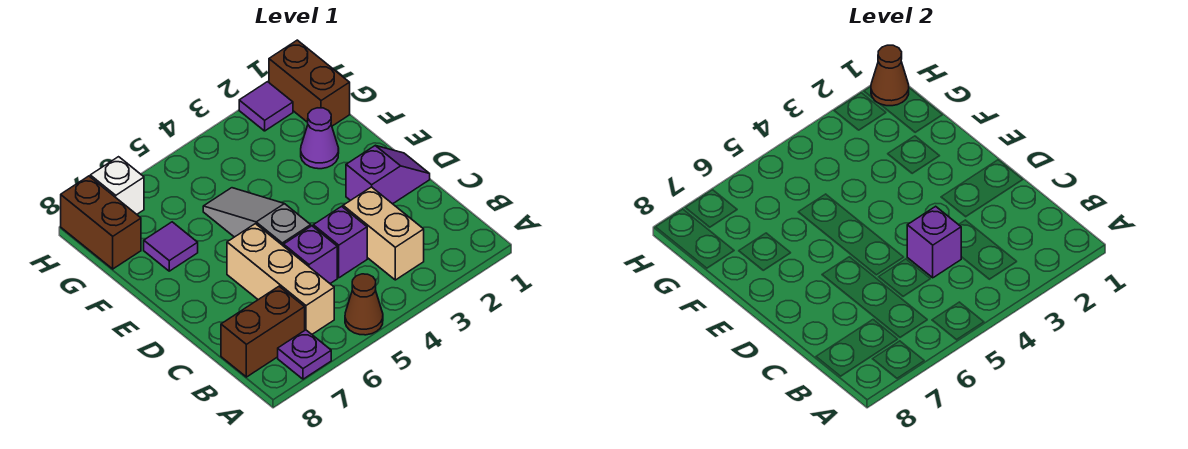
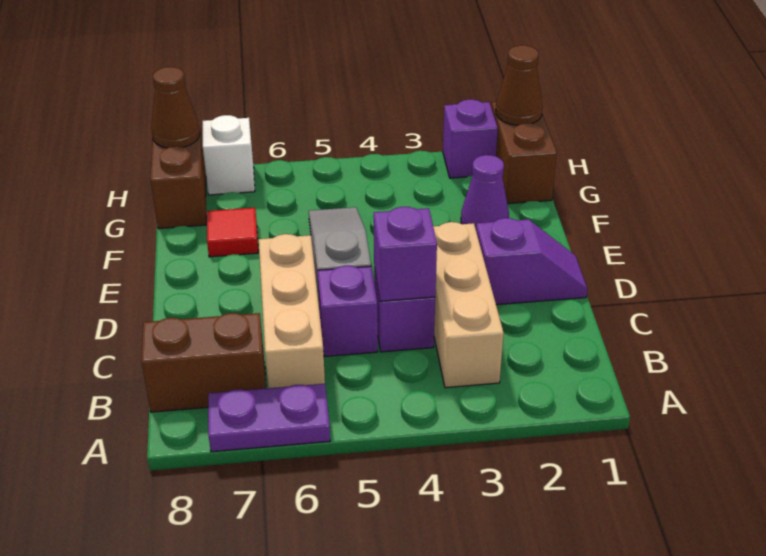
brown 1x1 cone [345,274,383,335] -> brown 1x1 cone moved to [151,67,200,148]
purple 1x1 plate [278,330,331,379] -> purple 1x2 plate [208,384,330,452]
tan 1x2 brick [343,187,424,280] -> tan 1x3 brick [433,222,504,388]
purple 1x1 tile [144,222,198,271] -> red 1x1 tile [207,208,258,257]
purple 1x1 tile [239,82,293,131] -> purple 1x1 brick [443,100,498,178]

